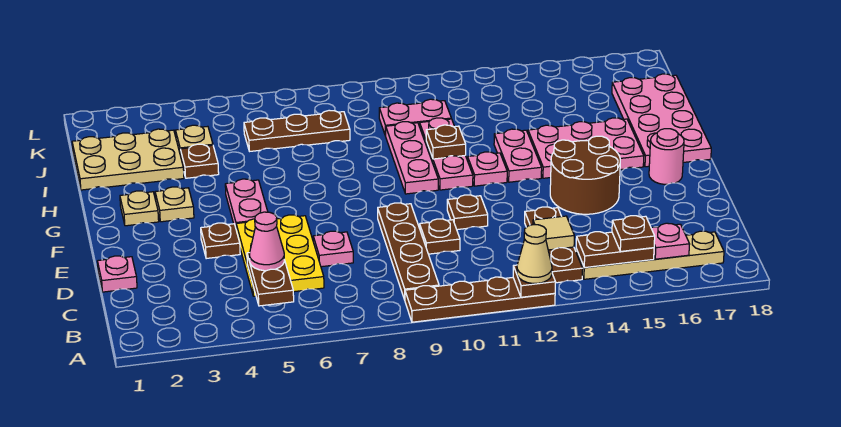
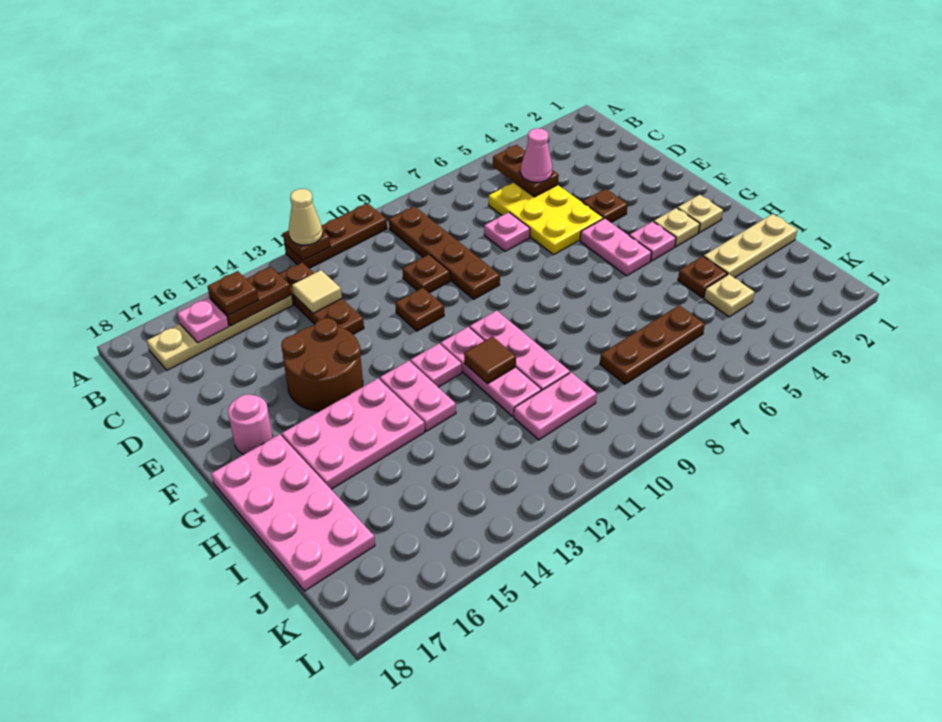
brown 1x4 plate [405,277,555,322] -> brown 1x3 plate [285,203,387,268]
pink 1x1 plate [98,256,137,292] -> pink 1x1 plate moved to [629,221,676,261]
brown 1x1 plate [426,125,466,159] -> brown 1x1 tile [464,336,516,384]
tan 2x3 plate [72,129,184,190] -> tan 1x3 plate [704,214,797,278]

